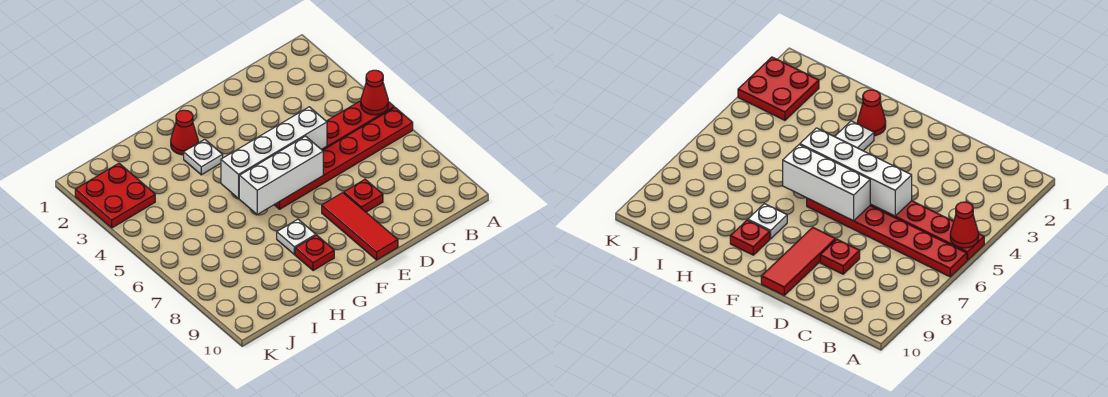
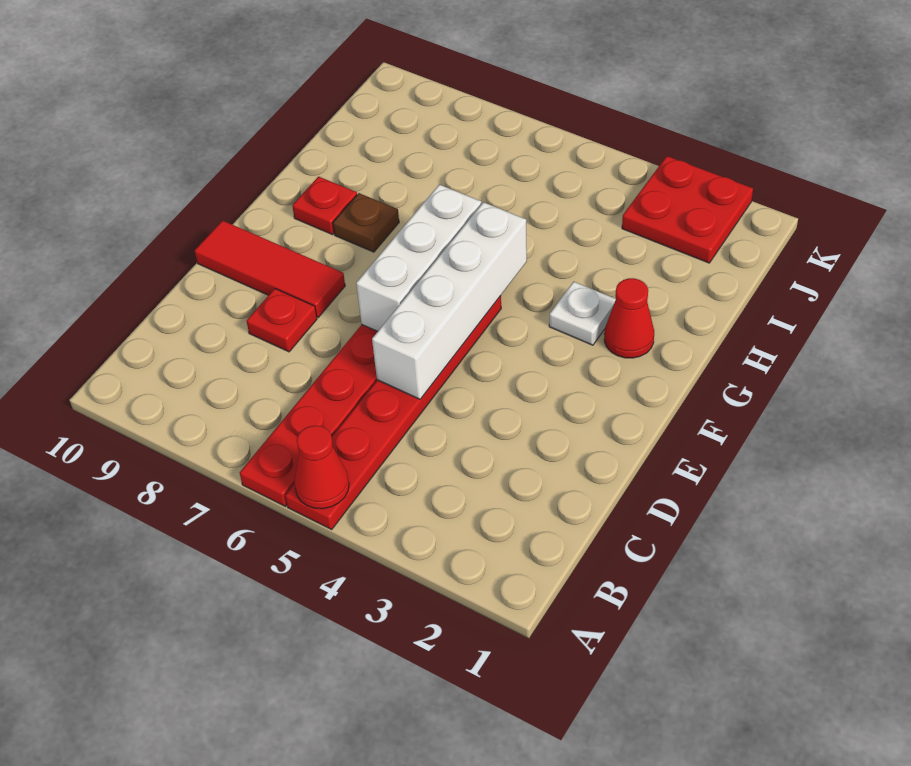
white 1x1 plate [277,219,316,255] -> brown 1x1 plate [333,193,399,252]

